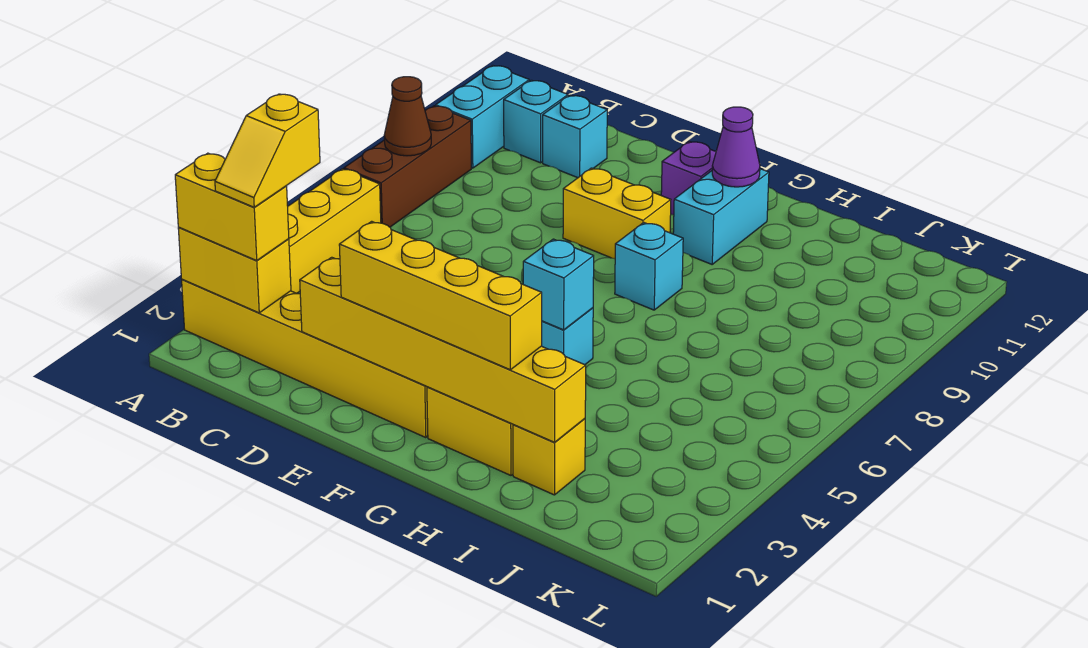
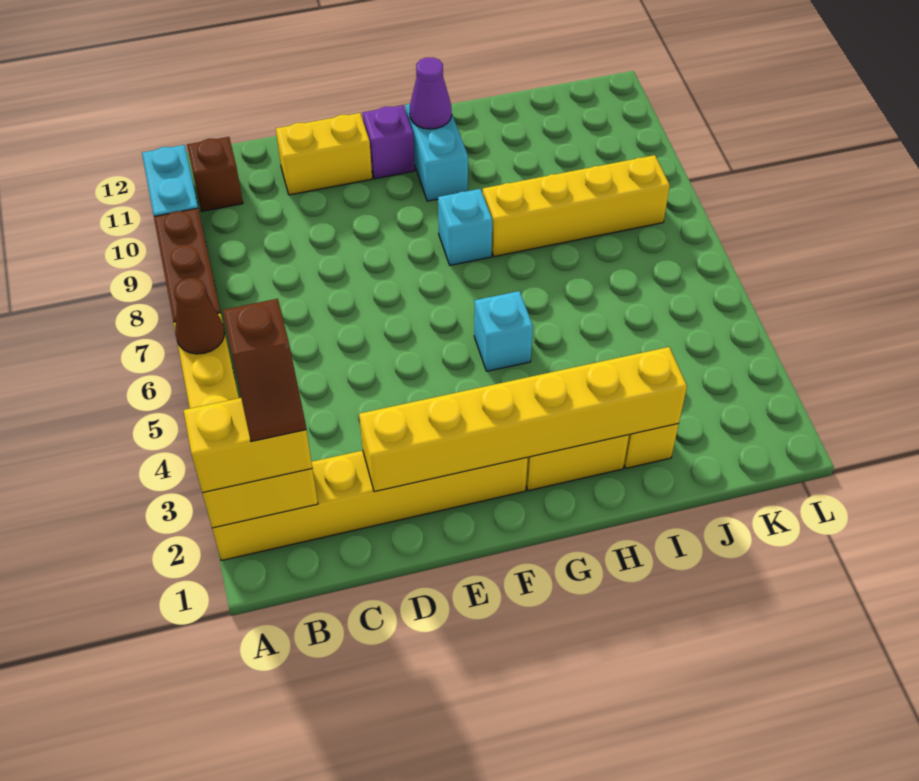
brown 1x1 cone [384,77,431,156] -> brown 1x1 cone moved to [174,278,224,354]
yellow 1x2 slope [215,94,320,207] -> brown 1x2 slope [223,299,306,441]
cyan 1x1 brick [504,80,568,163] -> brown 1x1 brick [187,137,243,212]
cyan 1x1 brick [543,95,607,178] -> none
yellow 1x4 brick [339,221,542,370] -> yellow 1x4 brick moved to [483,155,670,257]
yellow 1x2 brick [563,168,671,259] -> yellow 1x2 brick moved to [276,113,372,195]
cyan 1x1 brick [523,239,594,330] -> none

